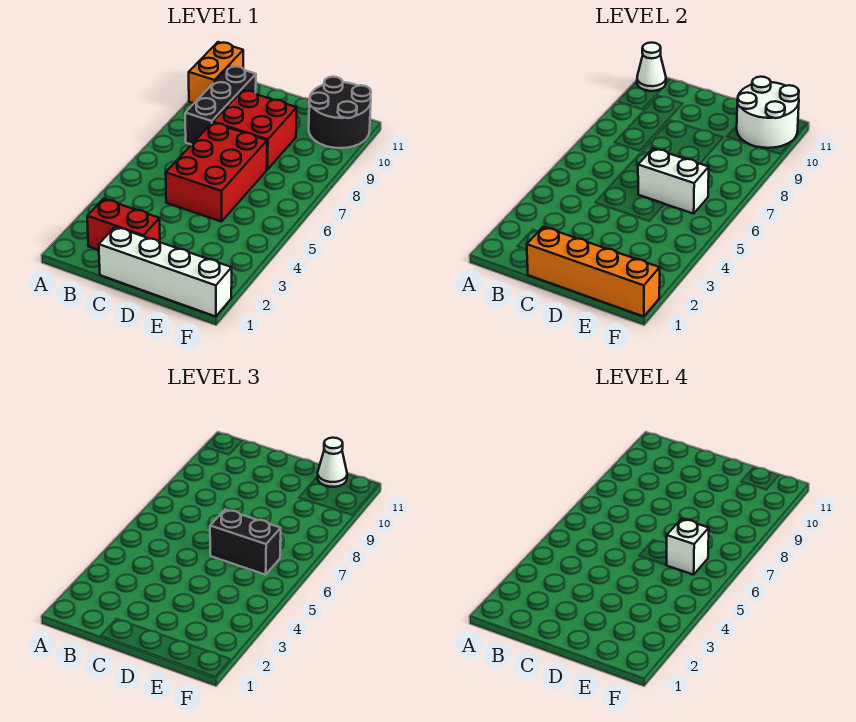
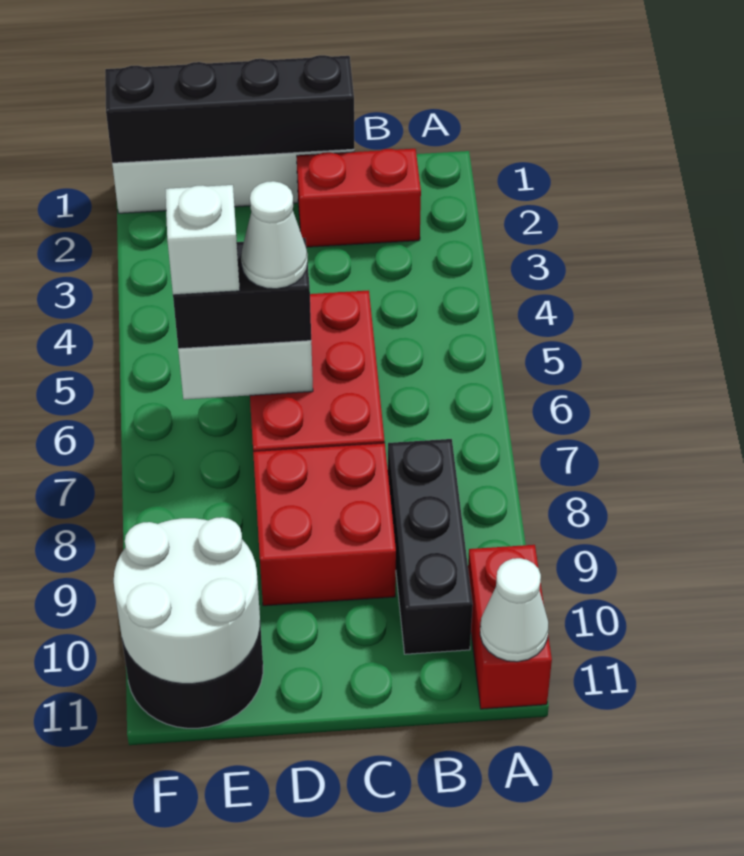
orange 1x2 brick [189,42,243,103] -> red 1x2 brick [468,545,552,709]
orange 1x4 brick [527,227,660,317] -> black 1x4 brick [105,55,354,163]
white 1x1 cone [318,438,347,487] -> white 1x1 cone moved to [241,181,308,289]

